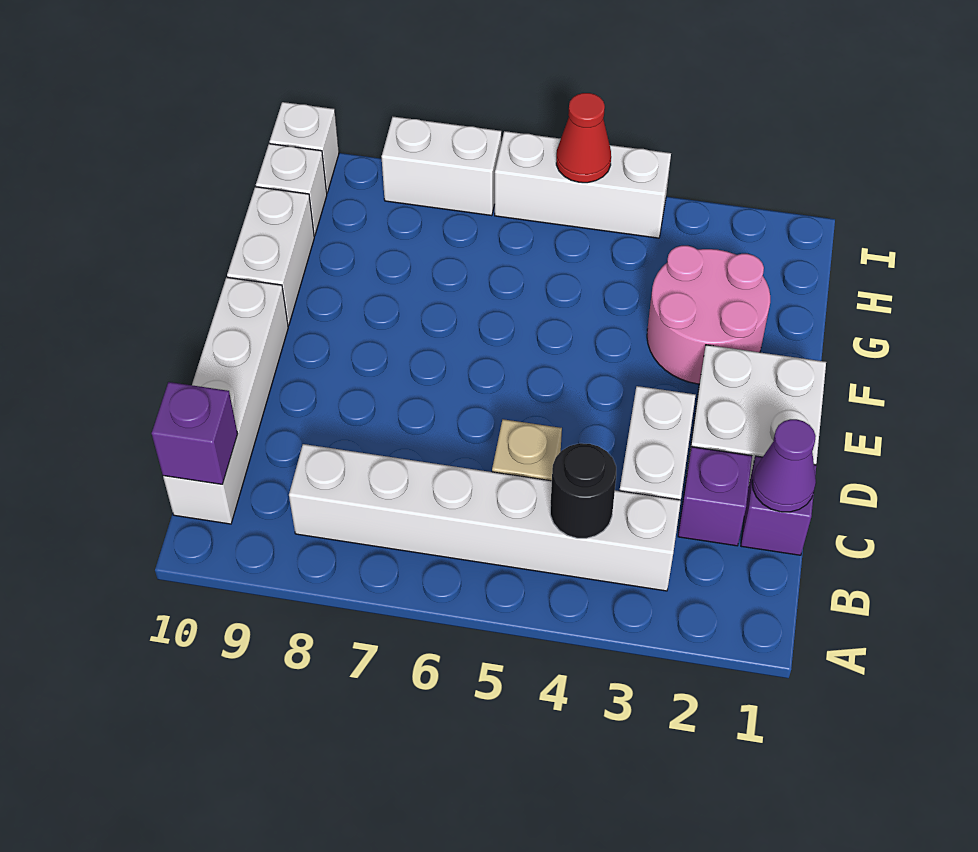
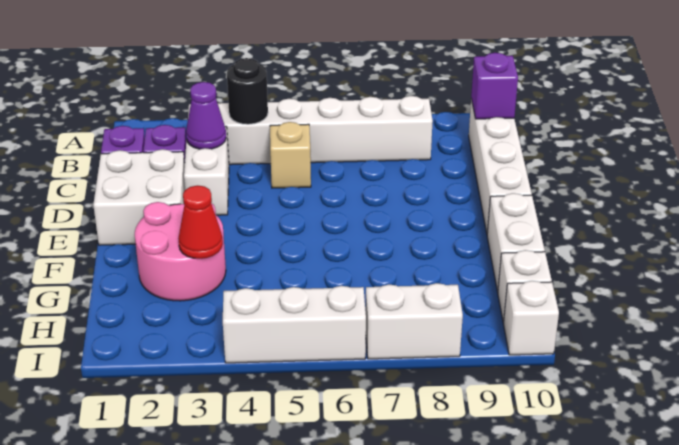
purple 1x1 cone [752,419,816,512] -> purple 1x1 cone moved to [186,82,226,149]
red 1x1 cone [556,93,611,183] -> red 1x1 cone moved to [178,186,223,259]

